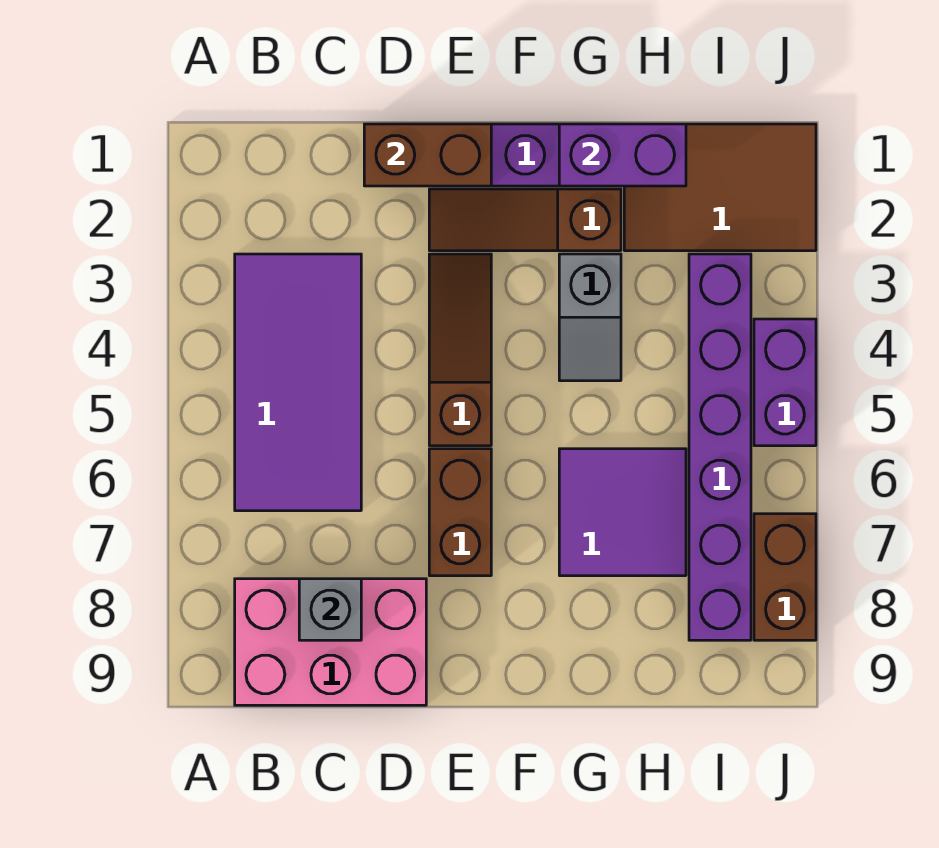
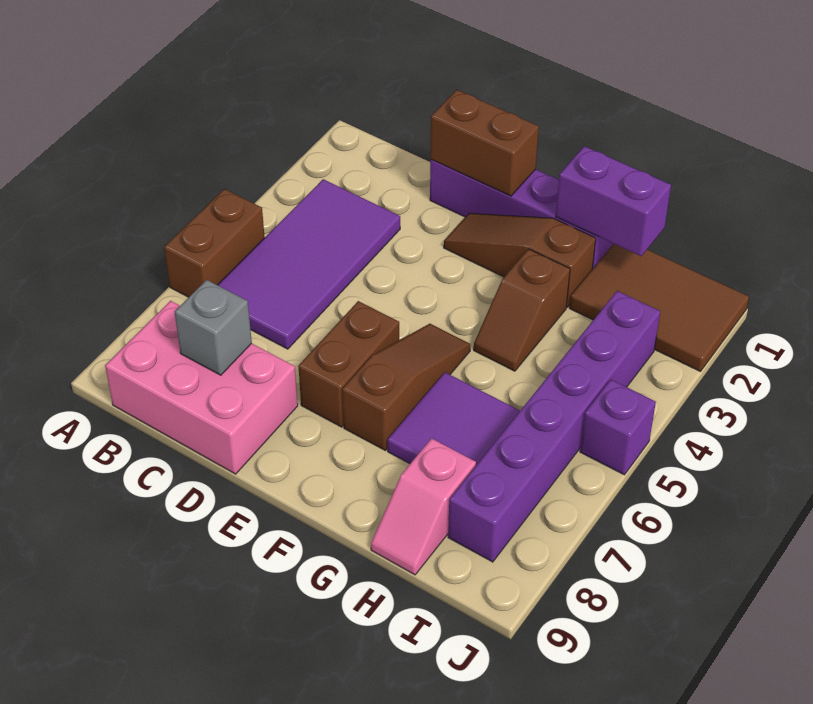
brown 1x3 slope [429,254,491,446] -> brown 1x3 slope moved to [342,324,470,451]
grey 1x2 slope [559,254,621,381] -> brown 1x2 slope [474,249,570,371]
none -> pink 1x2 slope [371,438,476,575]
purple 1x2 brick [754,319,816,446] -> purple 1x1 brick [580,380,656,475]
brown 1x2 brick [754,514,816,640] -> brown 1x2 brick moved to [164,189,265,297]

